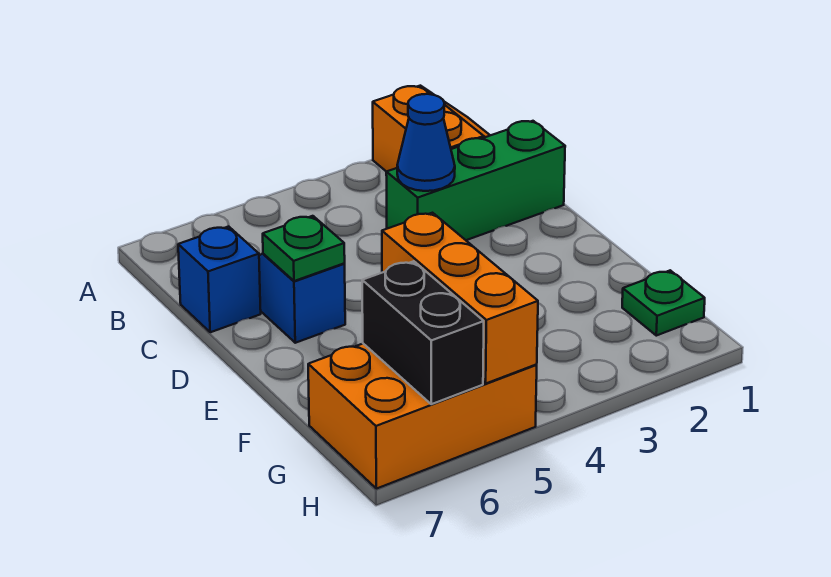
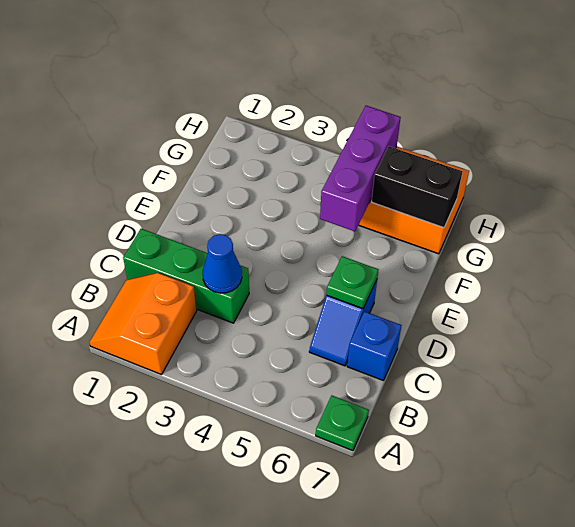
orange 1x3 brick [382,213,538,383] -> purple 1x3 brick [320,106,401,231]
green 1x1 plate [622,270,705,336] -> green 1x1 plate moved to [316,396,369,451]
black 1x2 brick [362,261,484,404] -> black 1x2 brick turned to [372,146,463,228]

